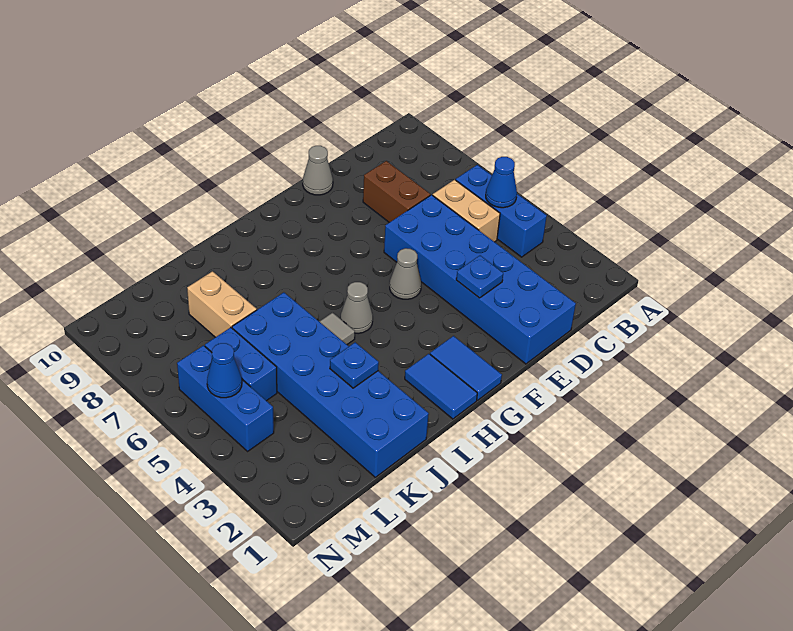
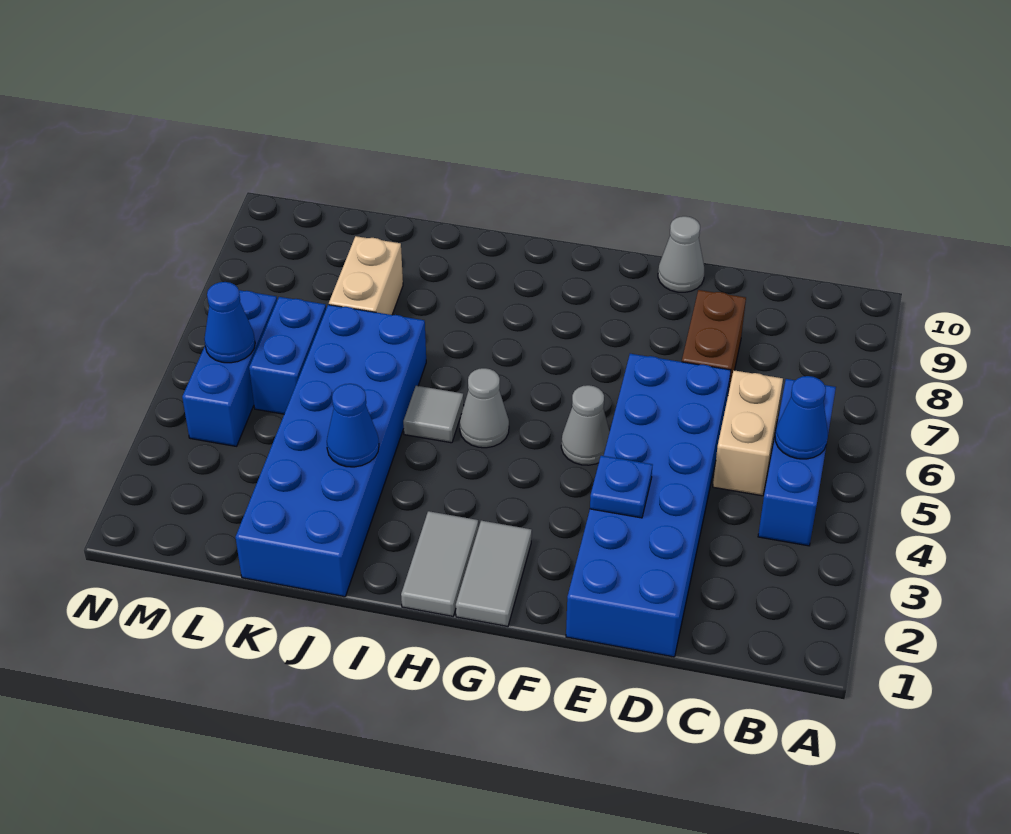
blue 1x2 tile [430,336,502,400] -> grey 1x2 tile [456,521,532,626]
blue 1x2 tile [405,354,477,419] -> grey 1x2 tile [401,511,478,616]
blue 1x1 plate [330,342,379,388] -> blue 1x1 cone [327,384,379,467]

